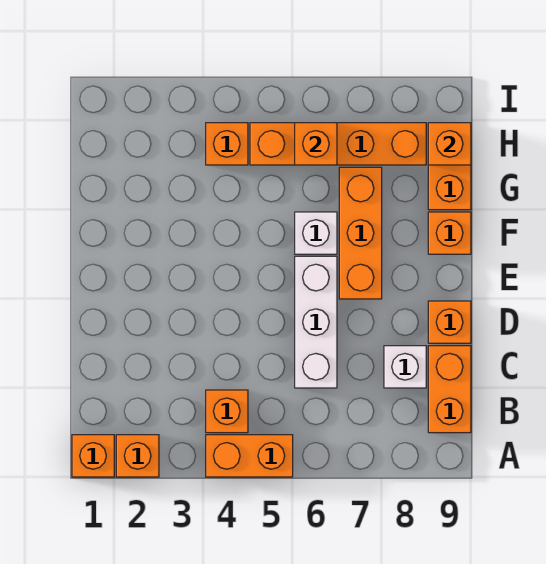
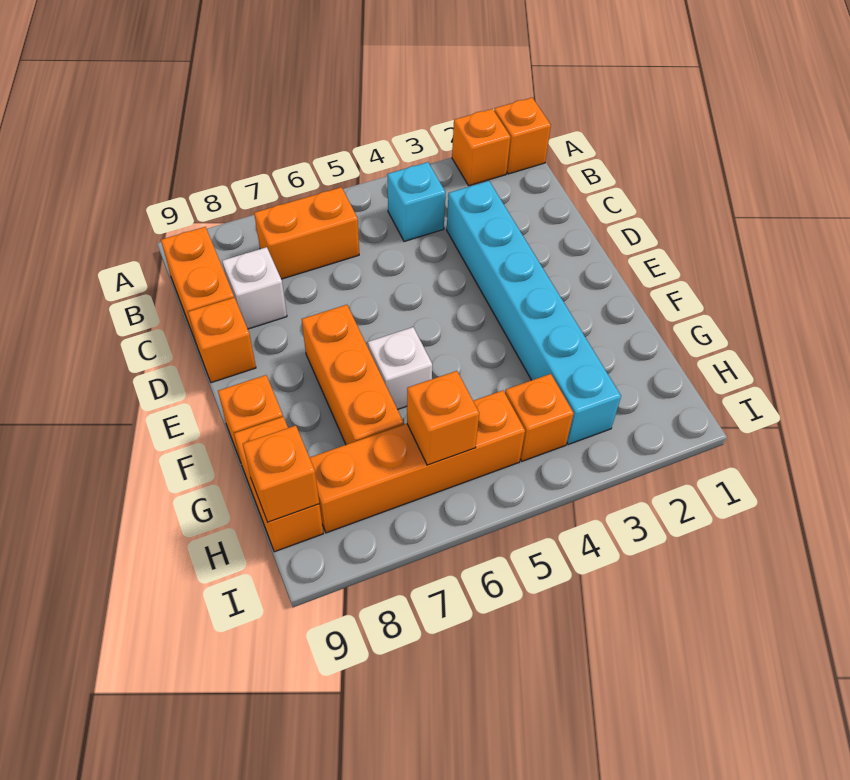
orange 1x2 brick [206,435,293,477] -> orange 1x2 brick moved to [254,187,359,279]
orange 1x1 brick [206,390,248,433] -> cyan 1x1 brick [387,162,446,241]
none -> cyan 1x6 brick [447,181,621,445]
white 1x3 brick [295,256,337,388] -> none

